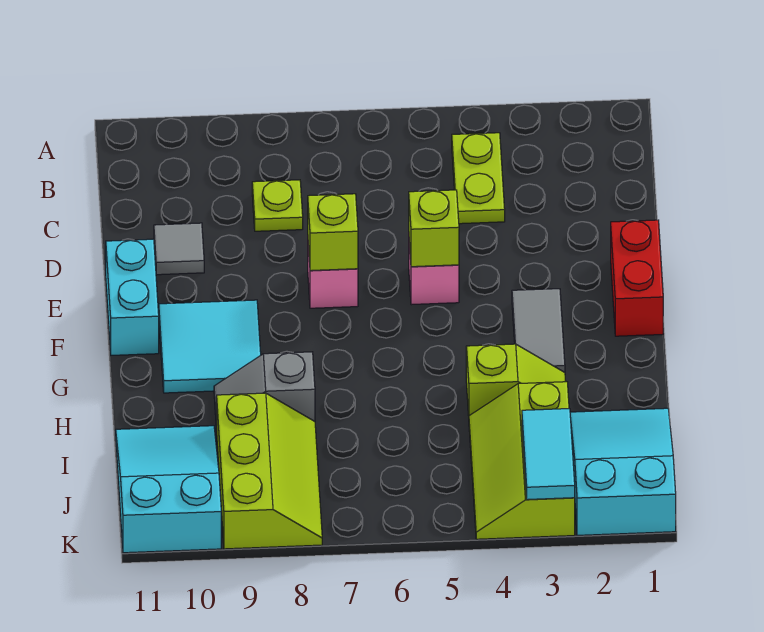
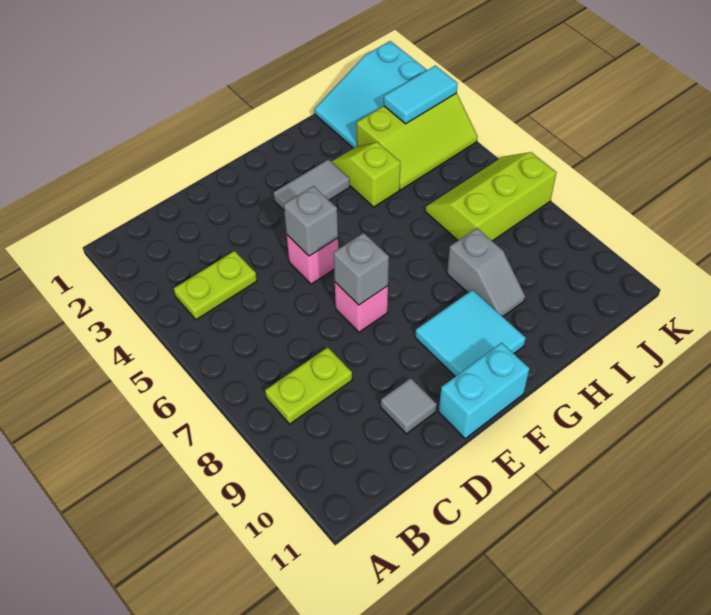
lime 1x1 plate [252,180,303,231] -> lime 1x2 plate [265,347,352,424]
red 1x2 brick [611,220,663,336] -> none
lime 1x1 brick [409,190,459,267] -> grey 1x1 brick [284,186,338,256]
lime 1x1 brick [308,194,358,271] -> grey 1x1 brick [333,233,389,305]
lime 2x3 slope [216,393,322,549] -> lime 2x3 slope moved to [425,152,557,241]
cyan 2x3 slope [116,426,221,553] -> none

